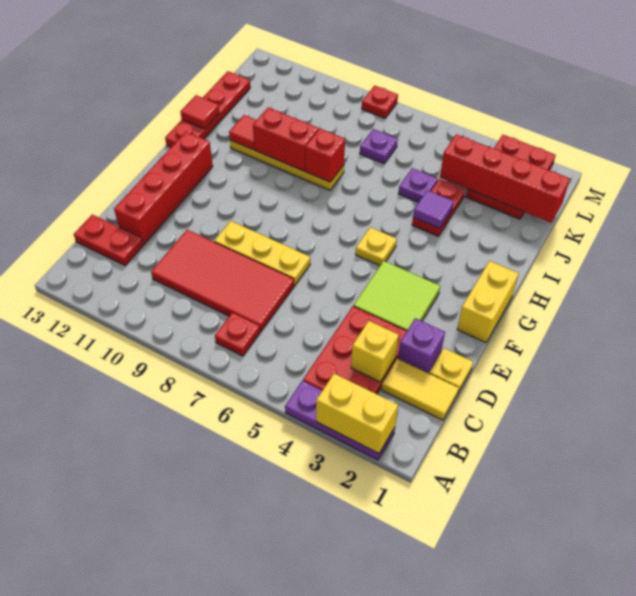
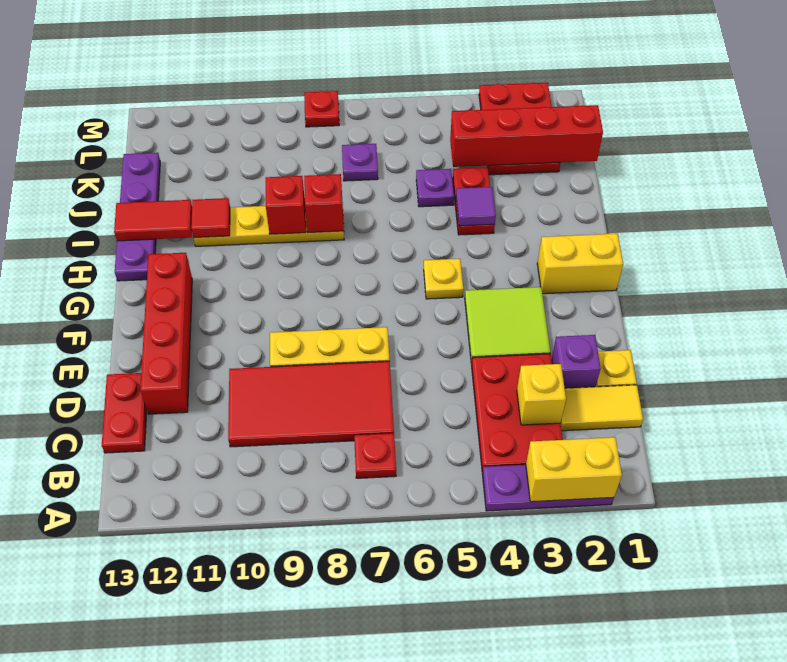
red 1x2 plate [74,215,143,265] -> red 1x2 plate turned to [102,373,147,453]
yellow 1x2 brick [457,261,519,342] -> yellow 1x2 brick turned to [537,234,623,294]
red 1x4 plate [165,71,250,147] -> purple 1x4 plate [115,153,160,281]
red 1x2 brick [253,108,319,171] -> red 1x1 brick [266,176,306,234]
red 1x1 tile [180,95,219,129] -> red 1x2 tile [114,200,192,241]

